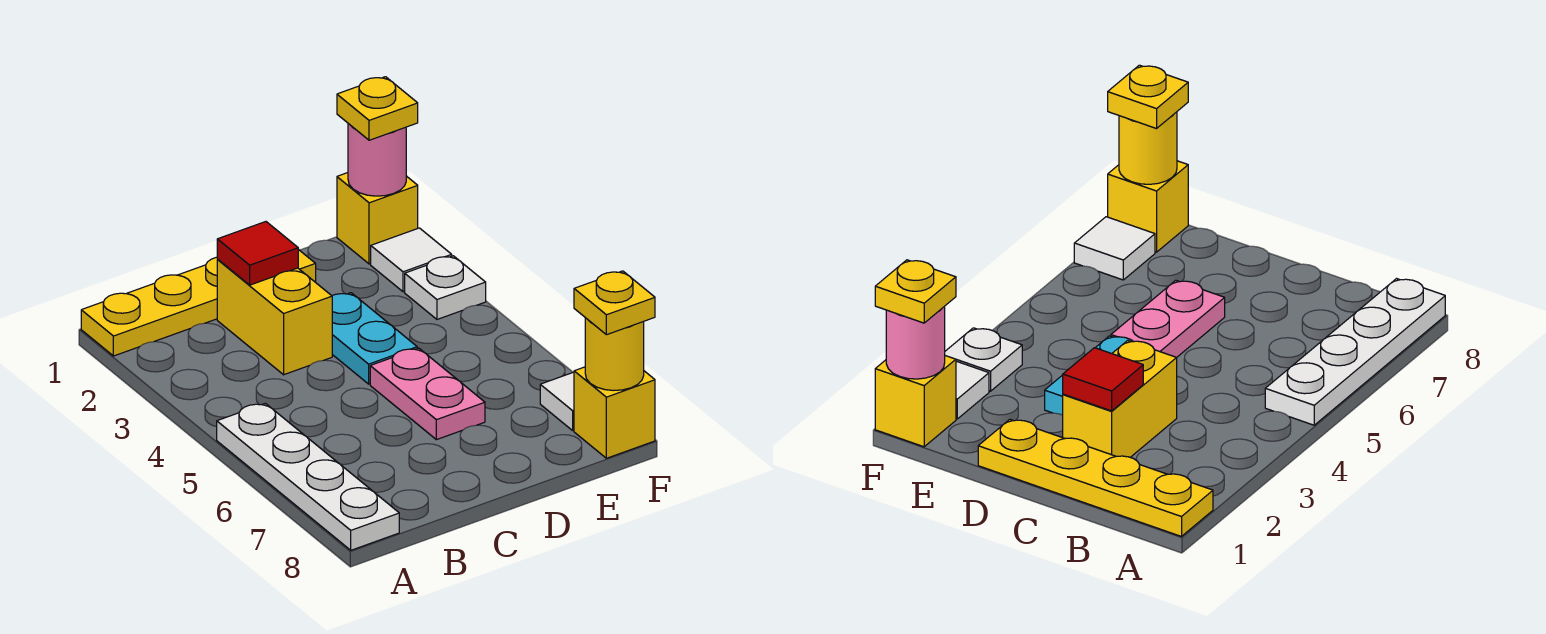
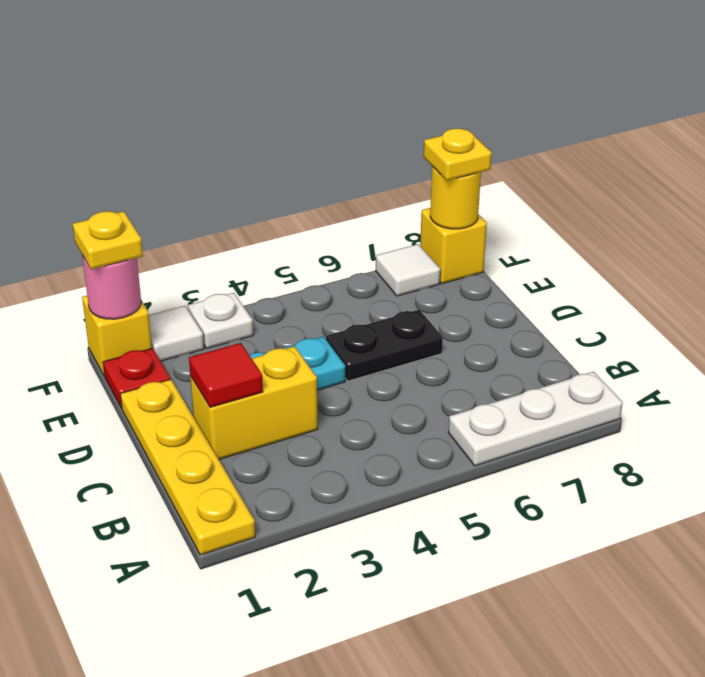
white 1x4 plate [217,403,399,550] -> white 1x3 plate [448,372,623,466]
pink 1x2 plate [370,348,485,440] -> black 1x2 plate [326,310,443,381]
none -> red 1x1 plate [103,348,170,409]

